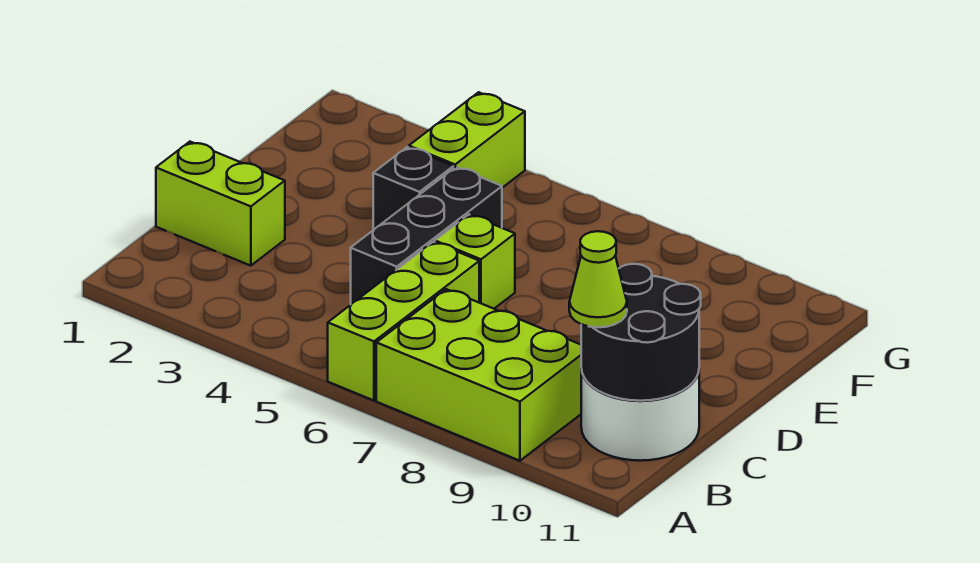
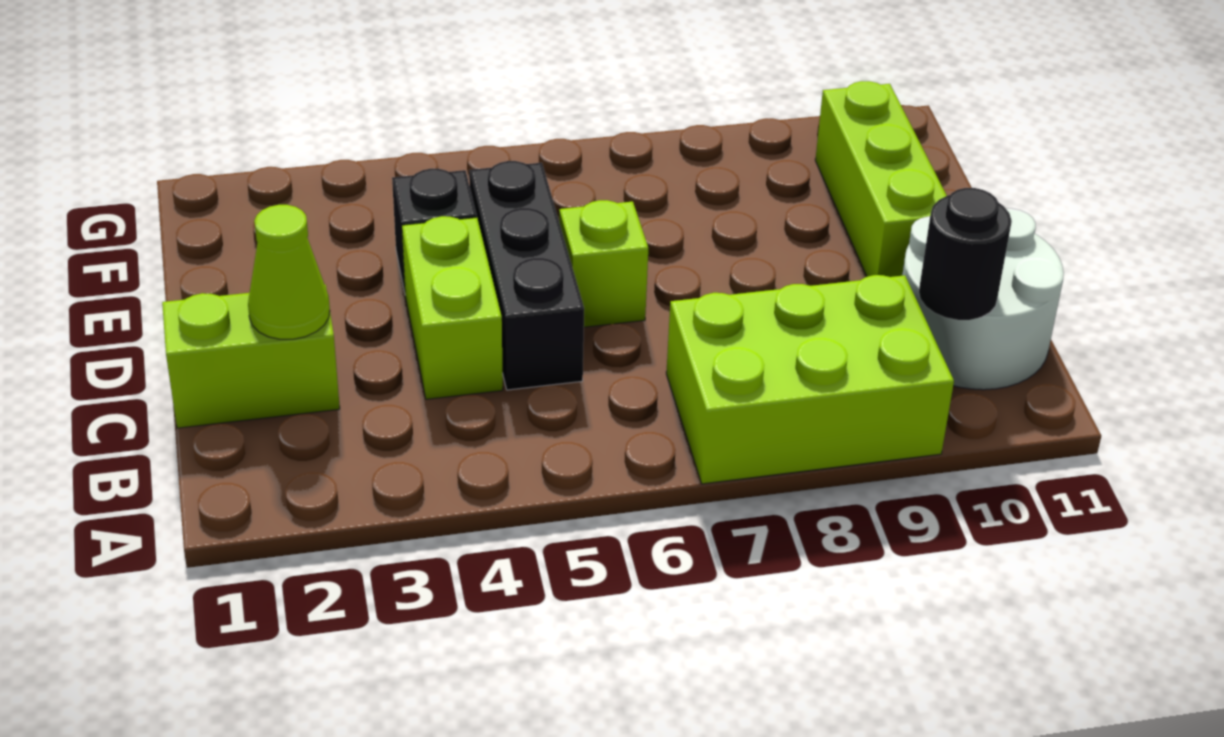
lime 1x3 brick [328,242,479,401] -> lime 1x3 brick moved to [815,81,947,277]
black 2x2 round brick [581,264,701,401] -> black 1x1 round brick [919,188,1012,320]
lime 1x1 cone [569,231,627,327] -> lime 1x1 cone moved to [248,205,330,339]
lime 1x2 brick [409,92,525,188] -> lime 1x2 brick moved to [402,216,503,399]

